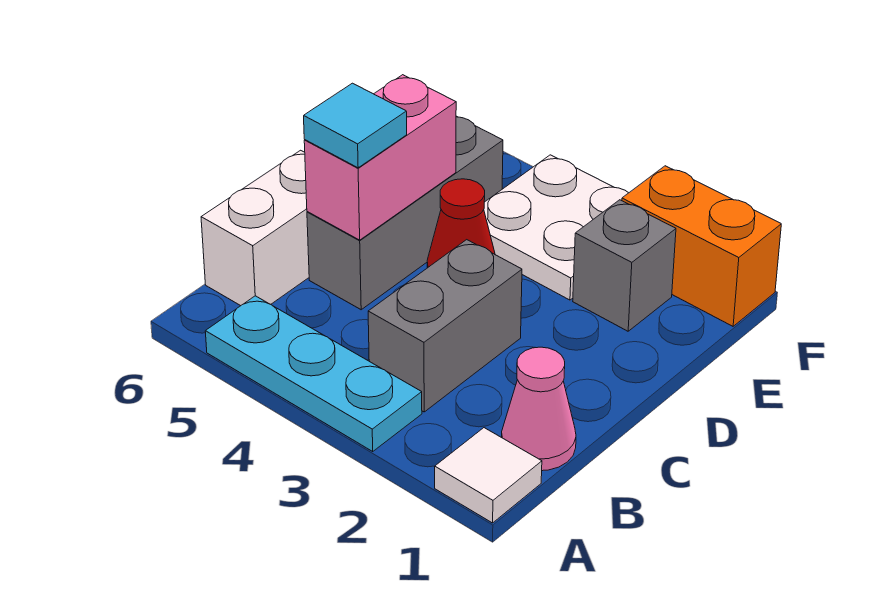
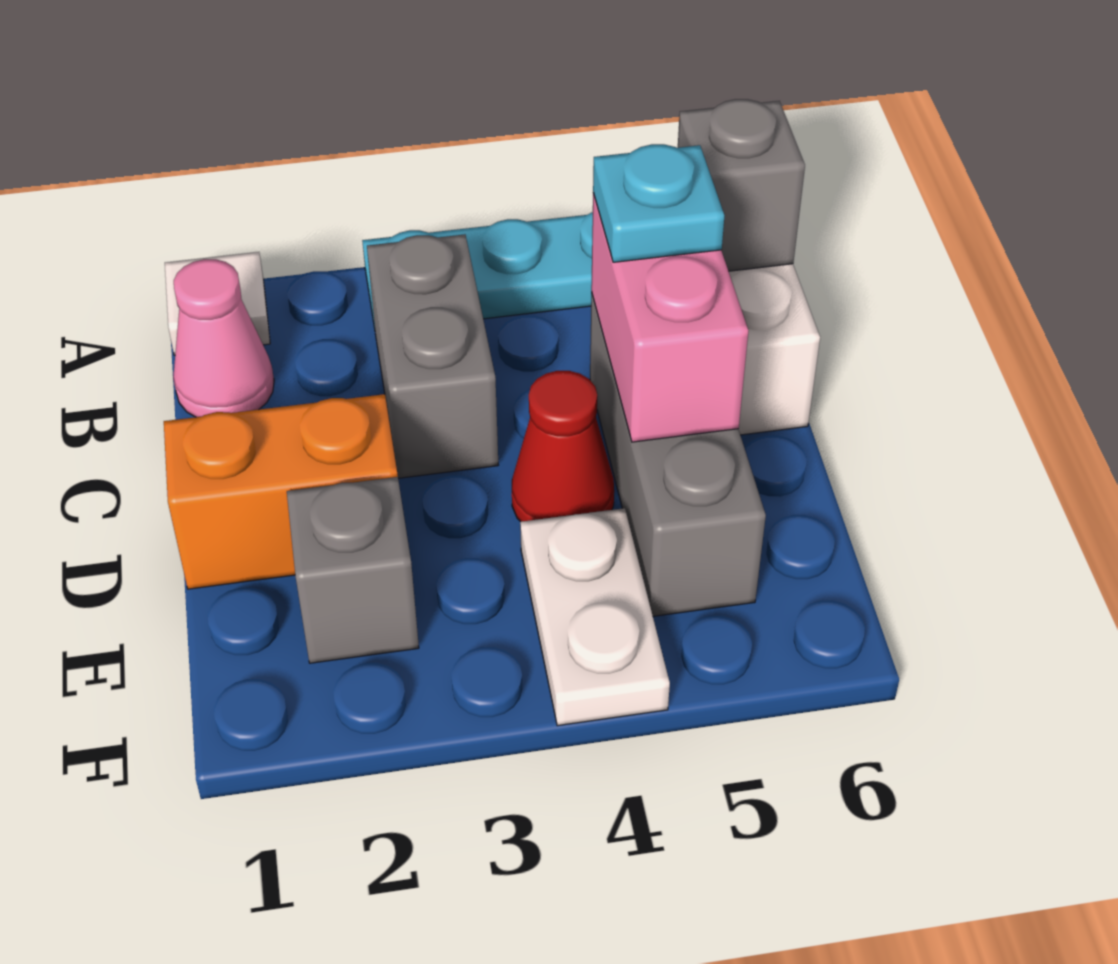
none -> grey 1x1 brick [678,99,805,271]
cyan 1x1 tile [304,83,407,168] -> cyan 1x1 plate [593,144,724,262]
white 2x2 plate [484,155,628,300] -> white 1x2 plate [520,508,670,726]
orange 1x2 brick [622,166,781,326] -> orange 1x2 brick moved to [164,394,398,589]

